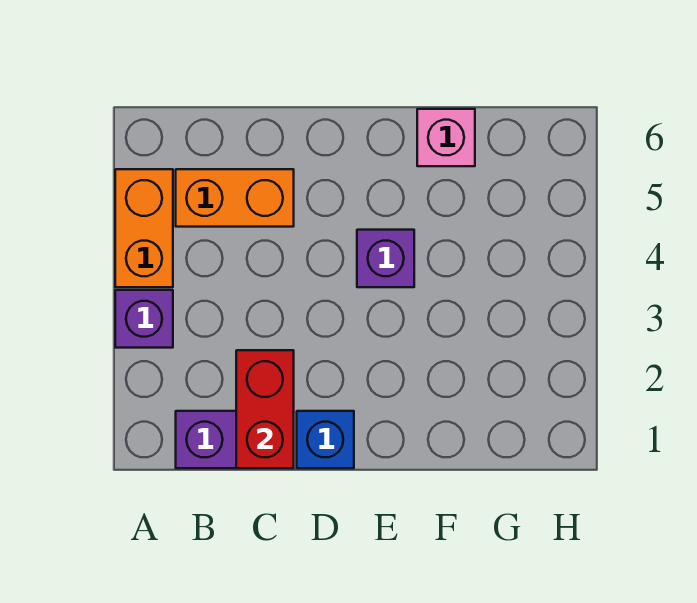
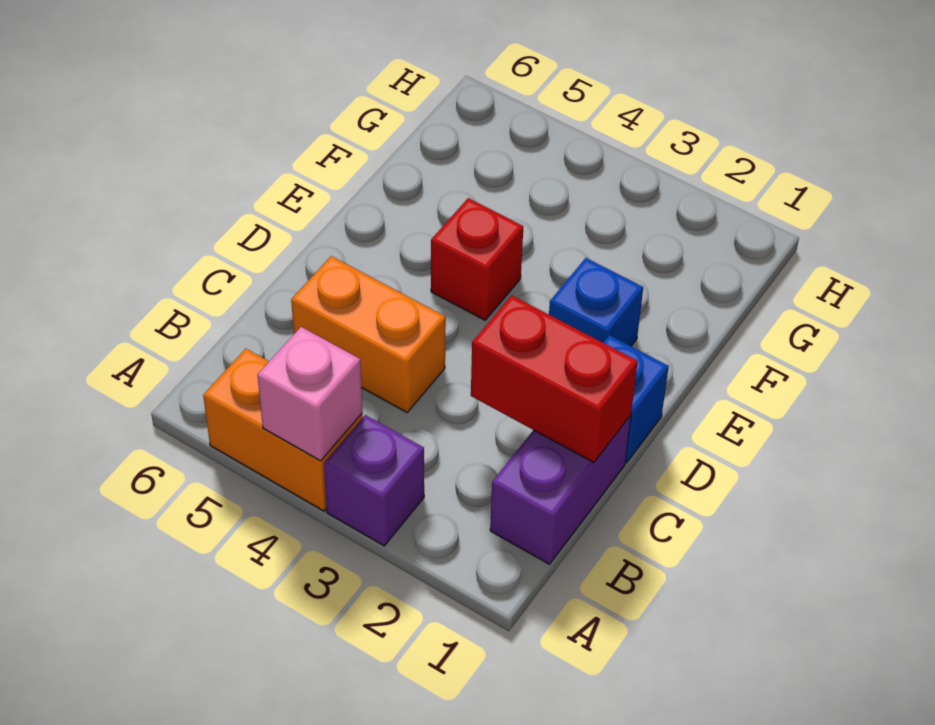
orange 1x2 brick [176,169,294,227] -> orange 1x2 brick turned to [291,256,446,412]
none -> blue 1x1 brick [549,258,643,346]
purple 1x1 brick [357,230,414,287] -> red 1x1 brick [431,198,523,320]
pink 1x1 brick [417,109,475,166] -> pink 1x1 brick moved to [258,327,362,461]

